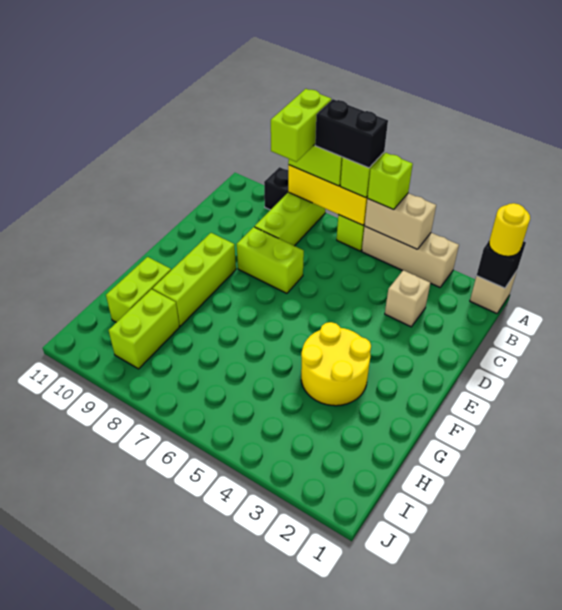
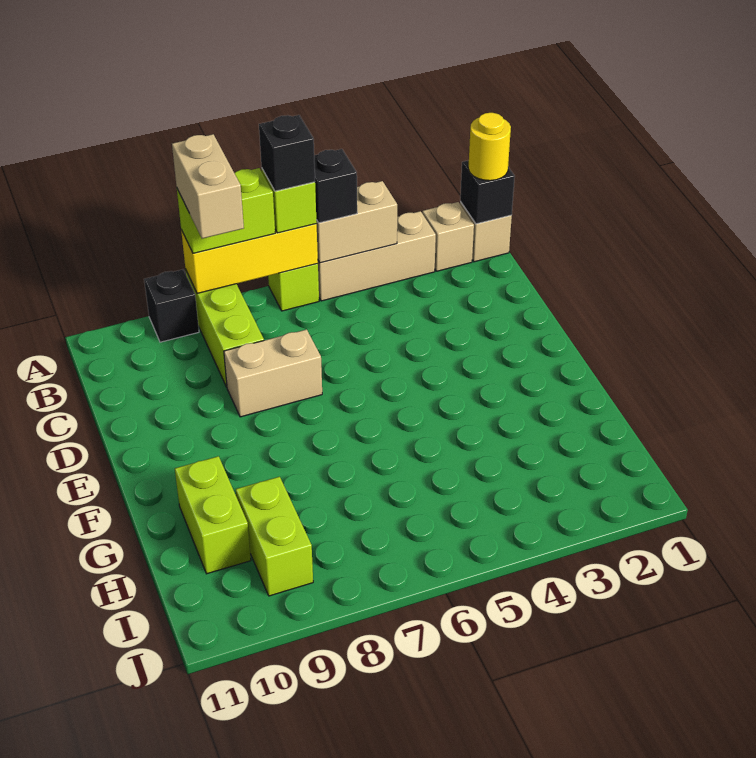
lime 1x1 brick [367,153,413,210] -> black 1x1 brick [314,149,357,223]
black 1x2 brick [315,99,388,168] -> black 1x1 brick [259,115,315,191]
lime 1x2 brick [271,89,331,162] -> tan 1x2 brick [172,134,244,239]
tan 1x1 brick [385,270,430,327] -> tan 1x1 brick moved to [422,202,474,271]
lime 1x2 brick [237,227,304,293] -> tan 1x2 brick [224,329,322,417]
lime 1x3 brick [153,233,236,326] -> none
yellow 2x2 round brick [301,322,371,406] -> none

